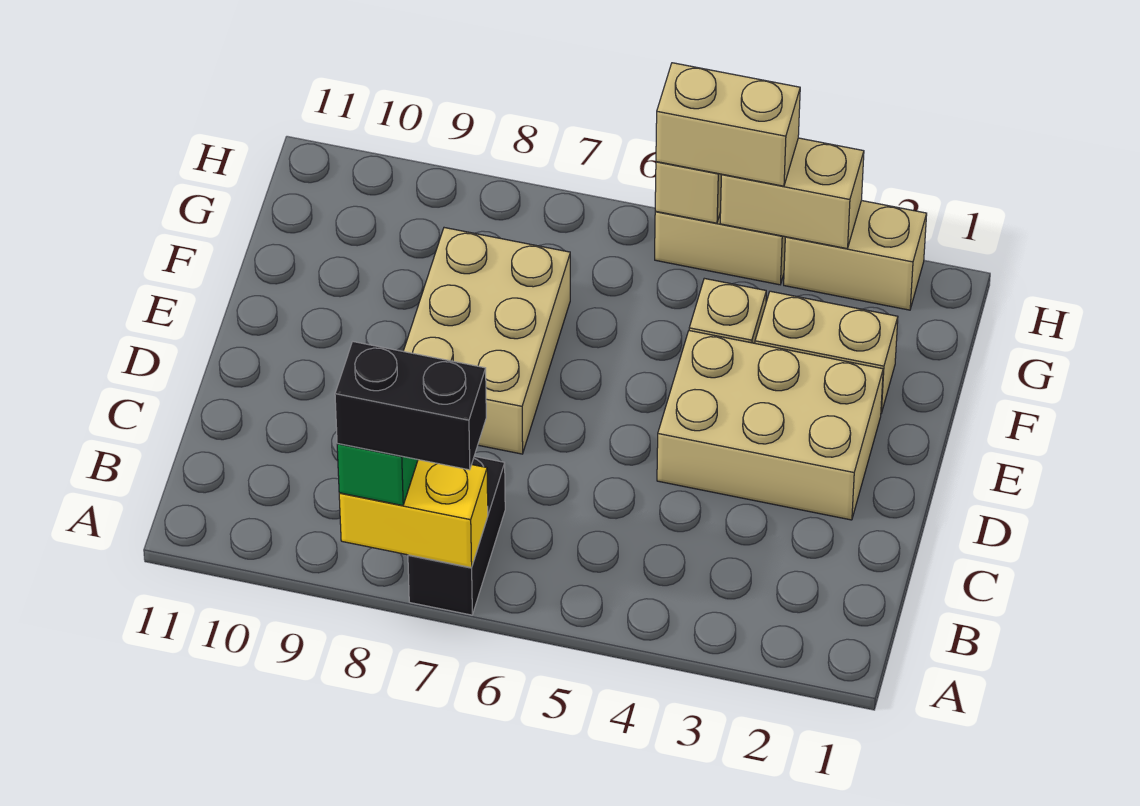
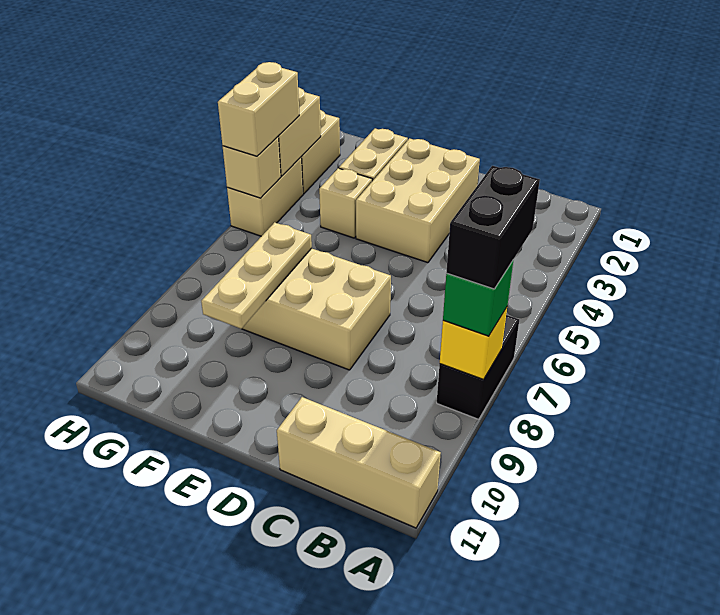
black 1x2 brick [408,456,505,615] -> black 1x2 brick turned to [437,315,519,419]
yellow 1x2 brick [339,460,488,568] -> yellow 1x1 brick [440,308,507,379]
none -> tan 1x3 brick [277,397,441,528]
none -> tan 1x3 plate [201,222,312,329]

